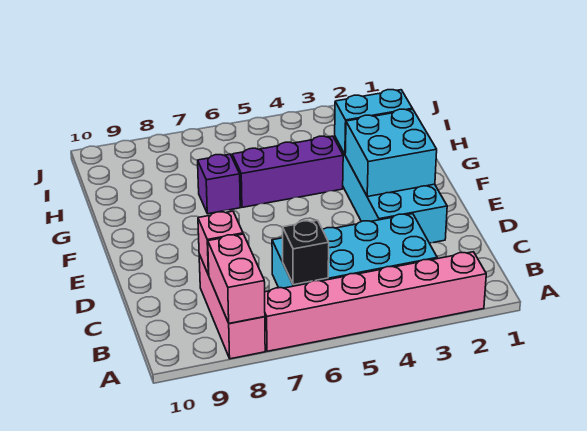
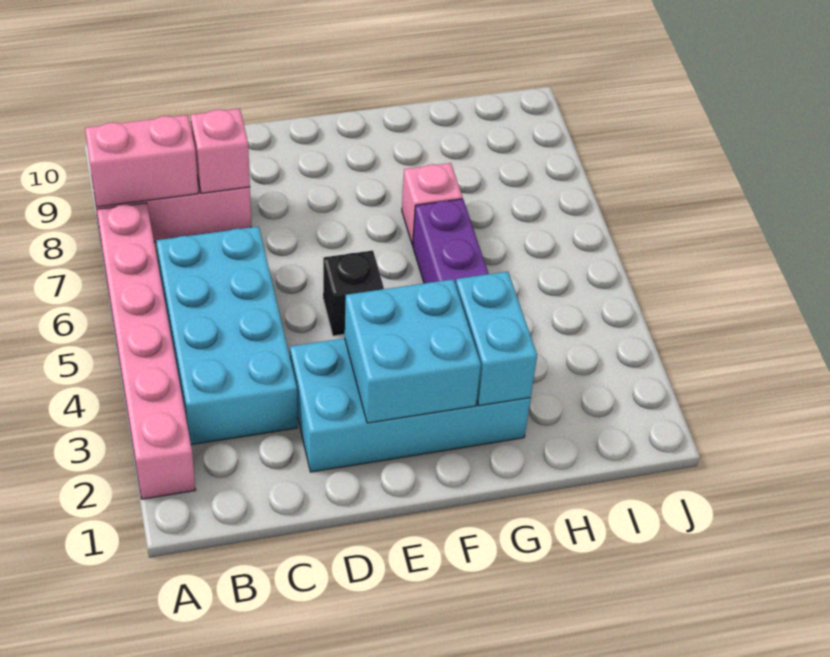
black 1x1 brick [283,220,329,285] -> black 1x1 brick moved to [323,250,384,336]
purple 1x1 brick [198,154,240,214] -> pink 1x1 brick [402,163,463,245]

